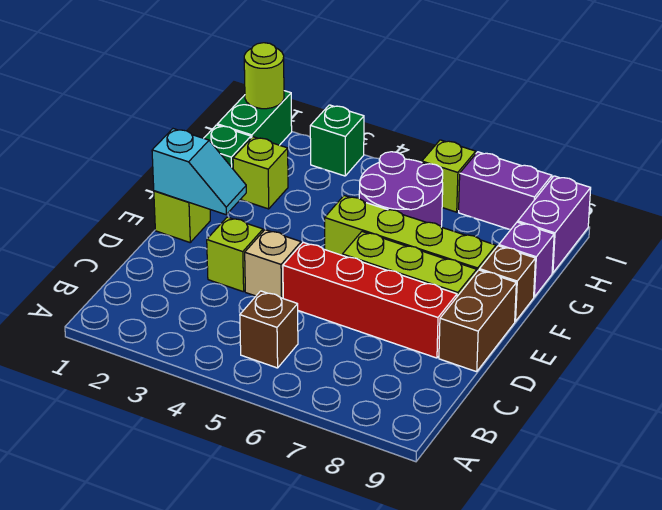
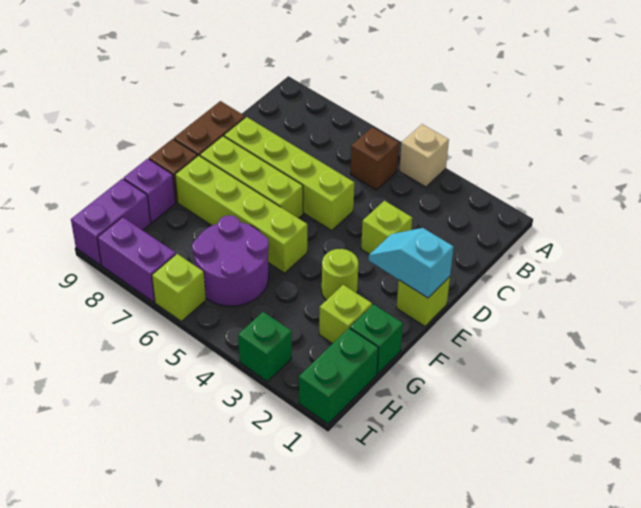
tan 1x1 brick [245,230,301,298] -> tan 1x1 brick moved to [399,124,449,187]
red 1x4 brick [283,242,457,358] -> lime 1x4 brick [224,117,354,230]
lime 1x1 round brick [244,43,284,109] -> lime 1x1 round brick moved to [322,249,358,300]

